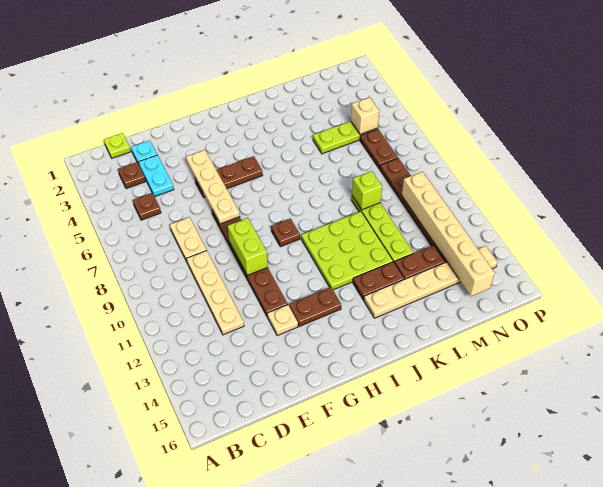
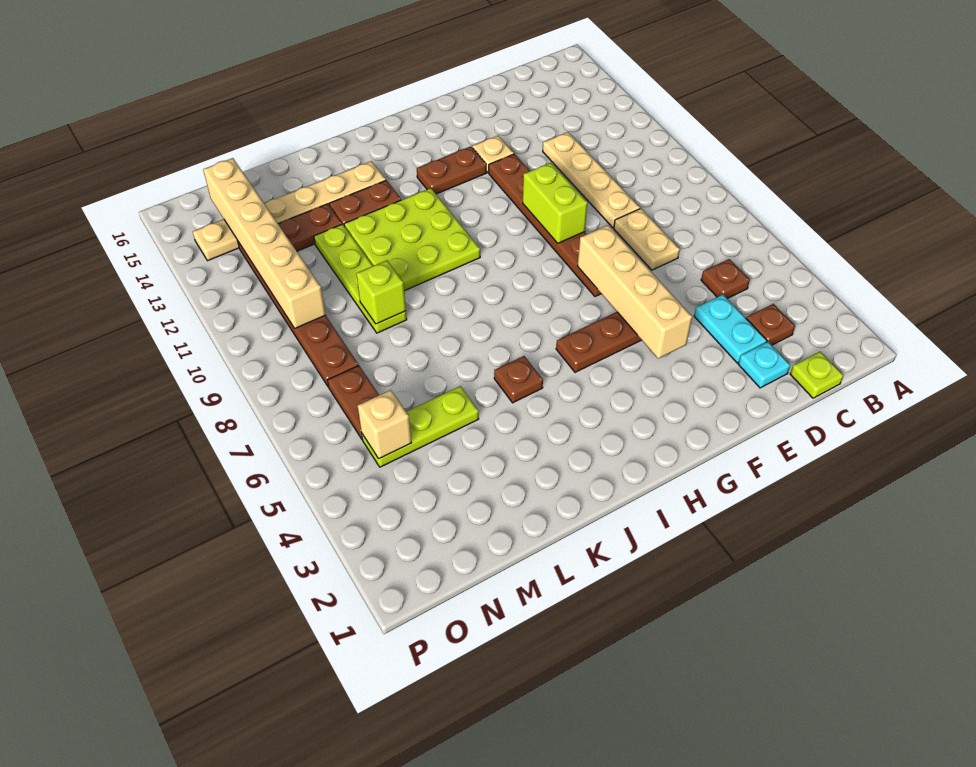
tan 1x4 plate [186,150,240,224] -> tan 1x4 brick [578,225,692,359]
brown 1x1 plate [271,219,300,247] -> brown 1x1 plate moved to [494,356,543,403]

